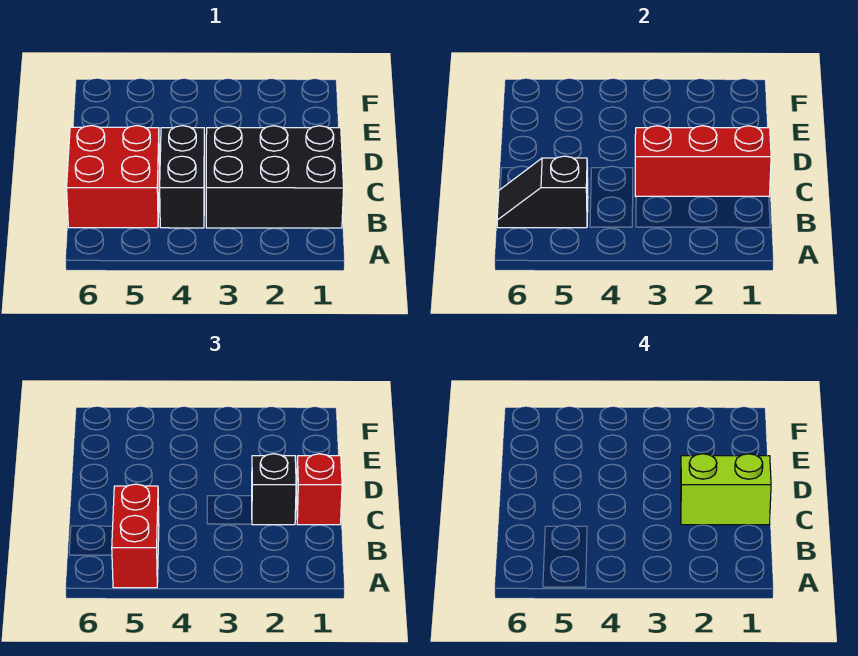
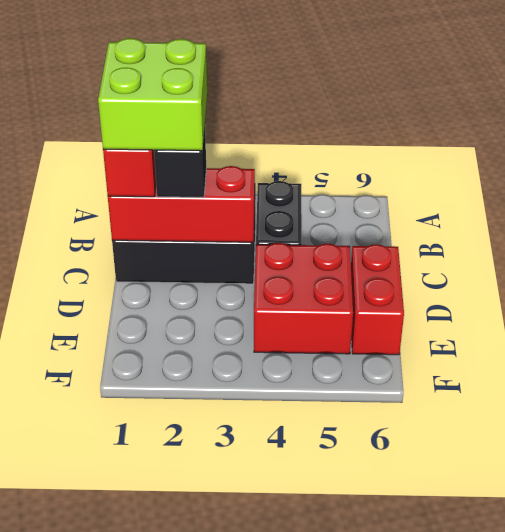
red 1x2 brick [112,484,159,588] -> red 1x2 brick moved to [351,244,404,355]
red 2x2 brick [67,126,160,228] -> red 2x2 brick moved to [254,243,353,354]
black 1x2 slope [497,156,588,228] -> none
lime 1x2 brick [681,454,771,525] -> lime 2x2 brick [98,38,207,151]

